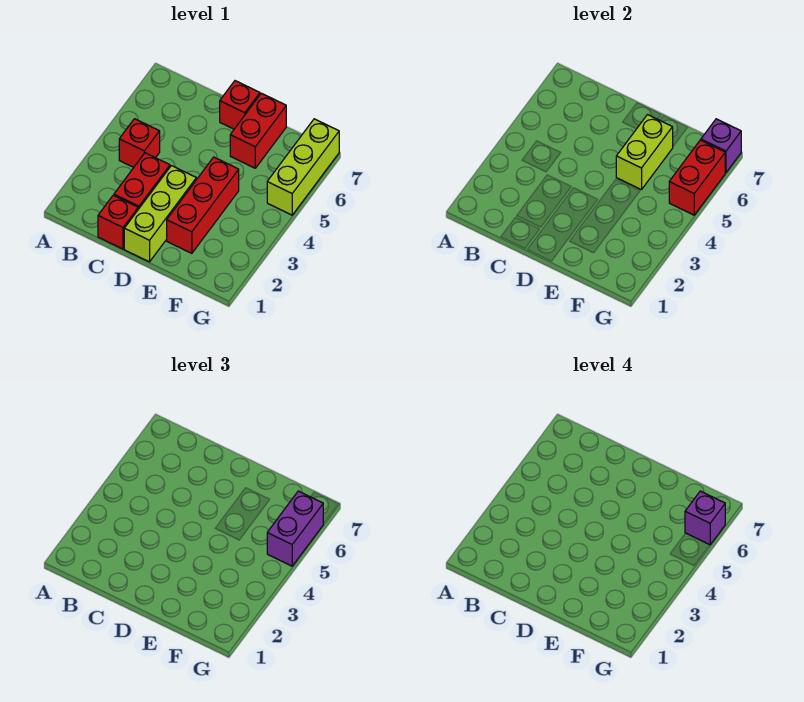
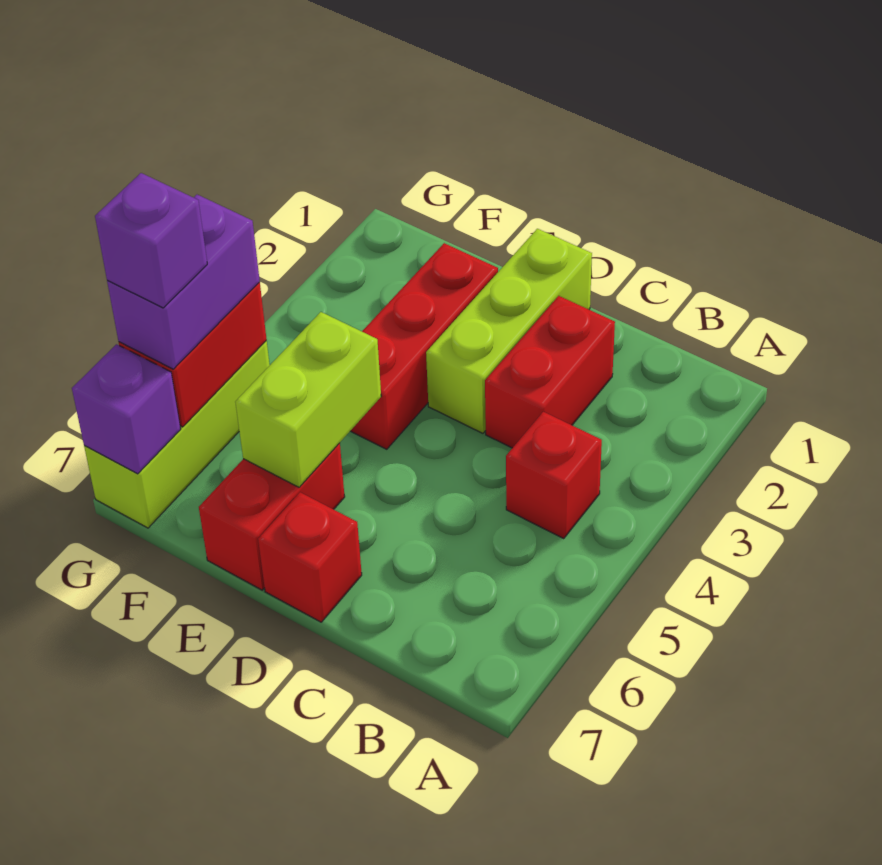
red 1x1 brick [98,195,138,249] -> none

